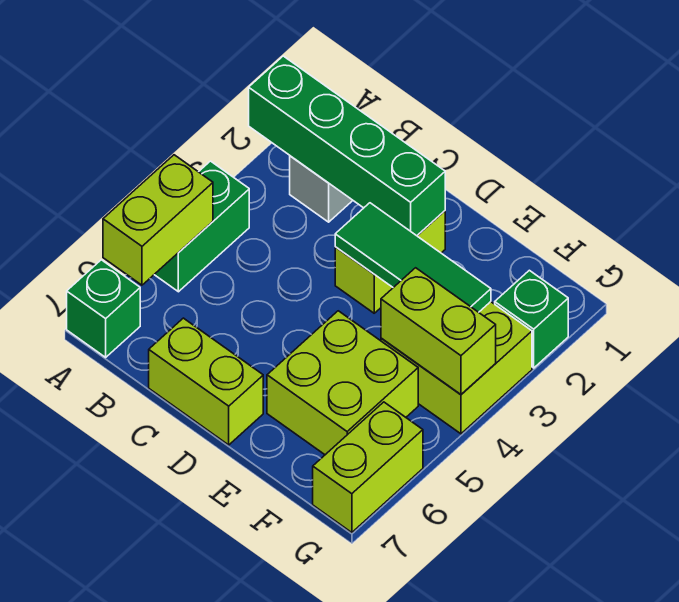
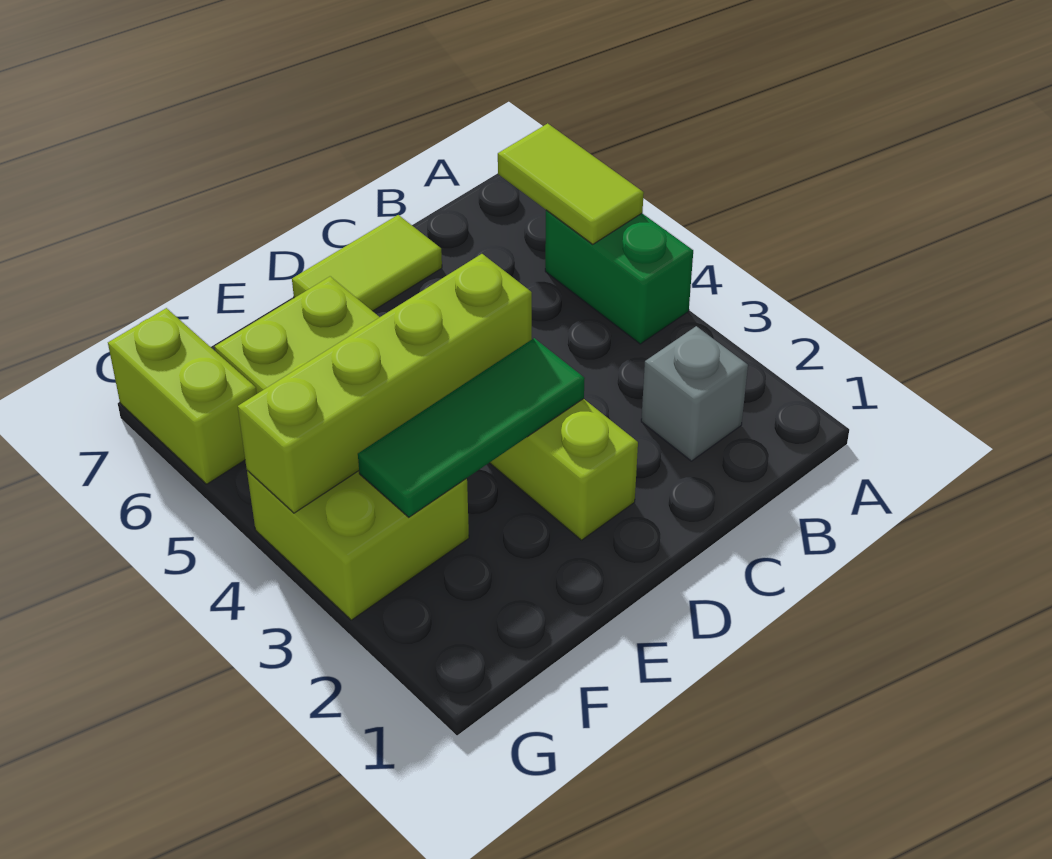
green 1x4 brick [249,56,445,236] -> none
lime 1x2 brick [103,155,213,285] -> lime 1x2 tile [498,123,644,244]
green 1x1 brick [67,260,140,357] -> none
lime 1x2 brick [149,318,263,445] -> lime 1x2 tile [292,215,442,311]
lime 1x2 brick [381,268,496,394] -> lime 1x4 brick [238,254,532,513]
green 1x1 brick [495,270,568,368] -> none

